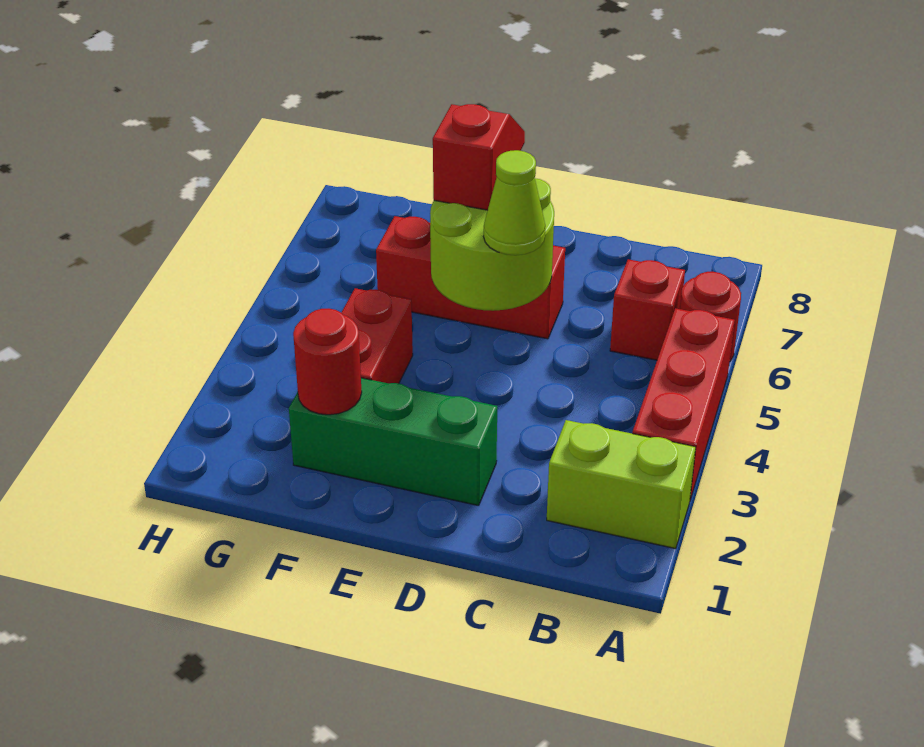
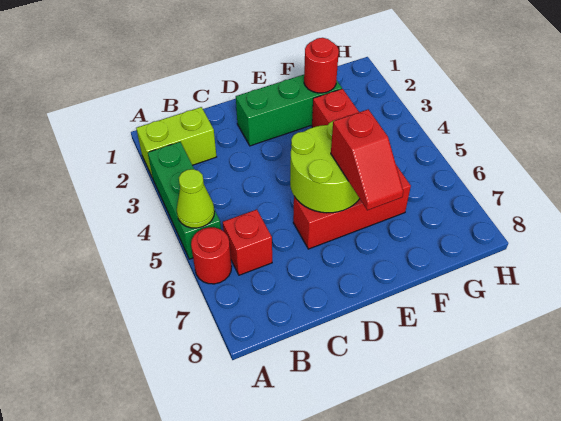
red 1x3 brick [632,308,735,500] -> green 1x3 brick [148,142,221,259]
lime 1x1 cone [484,150,545,255] -> lime 1x1 cone moved to [177,169,214,228]

